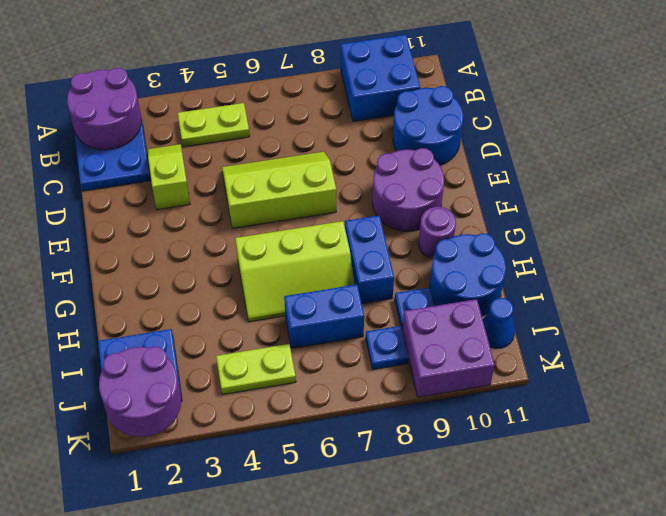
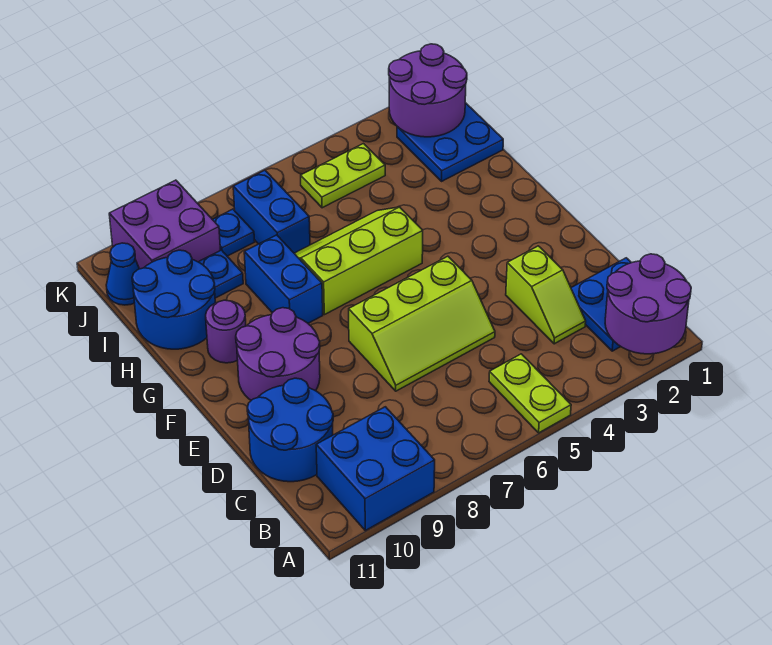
lime 1x2 plate [178,103,250,147] -> lime 1x2 plate turned to [489,354,571,433]
blue 1x2 brick [284,285,364,348] -> blue 1x2 brick turned to [233,170,310,253]

